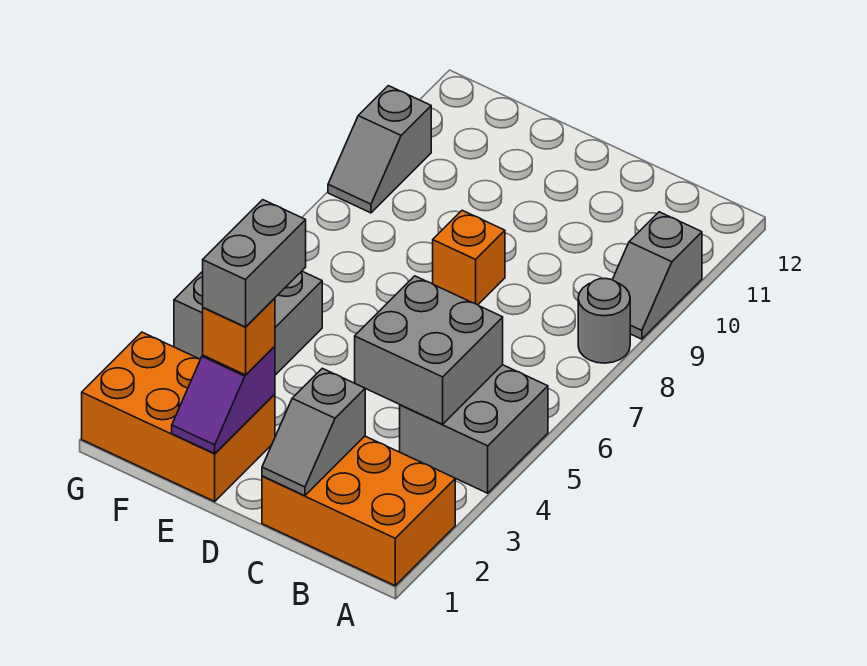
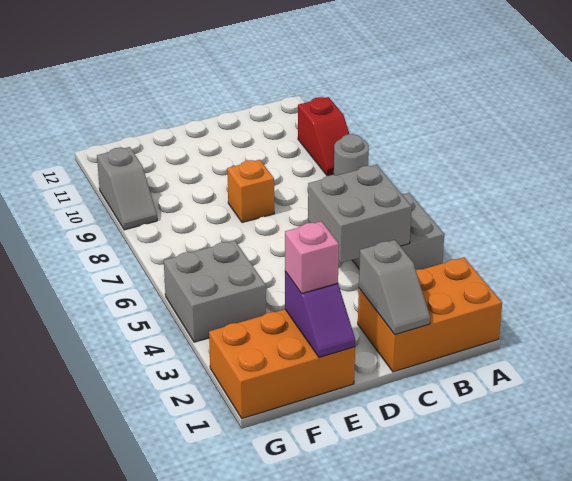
grey 1x2 slope [612,212,702,339] -> red 1x2 slope [298,97,349,176]
orange 1x1 brick [203,298,275,375] -> pink 1x1 brick [285,221,339,294]
grey 1x2 brick [203,200,306,327] -> none

